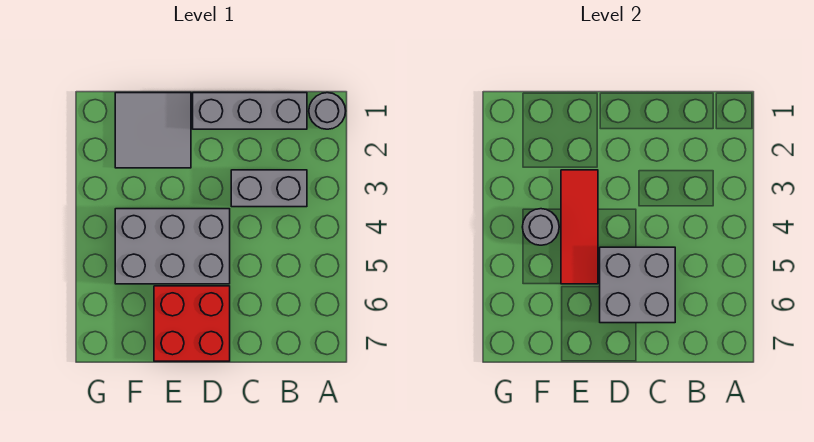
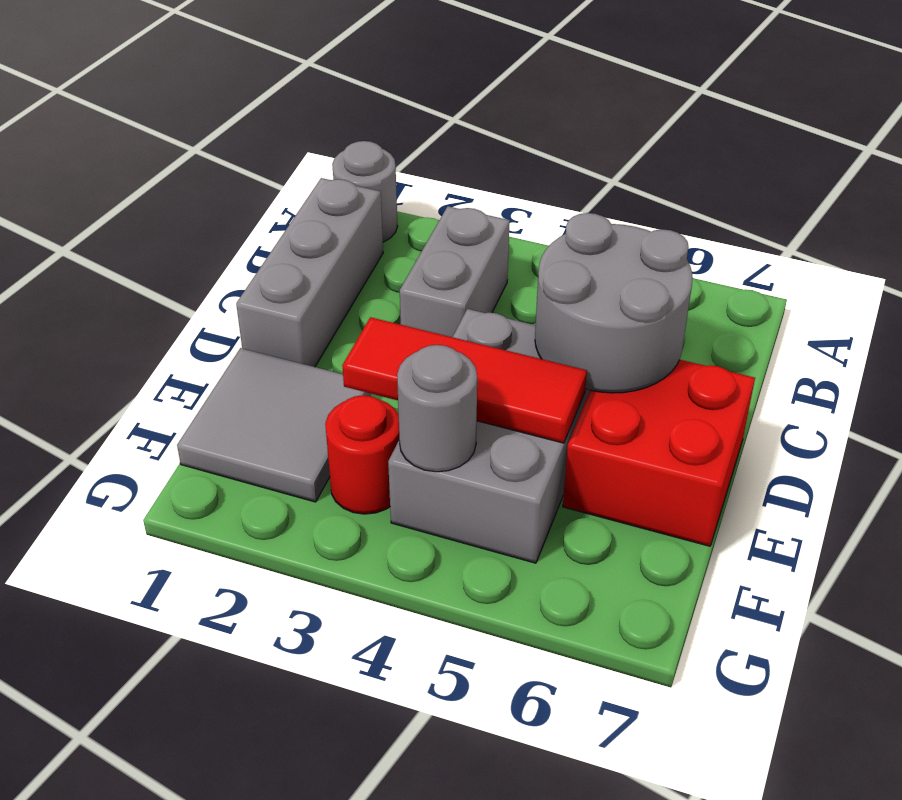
grey 2x2 brick [600,247,675,323] -> grey 2x2 round brick [535,213,692,393]
none -> red 1x1 round brick [325,395,399,514]

